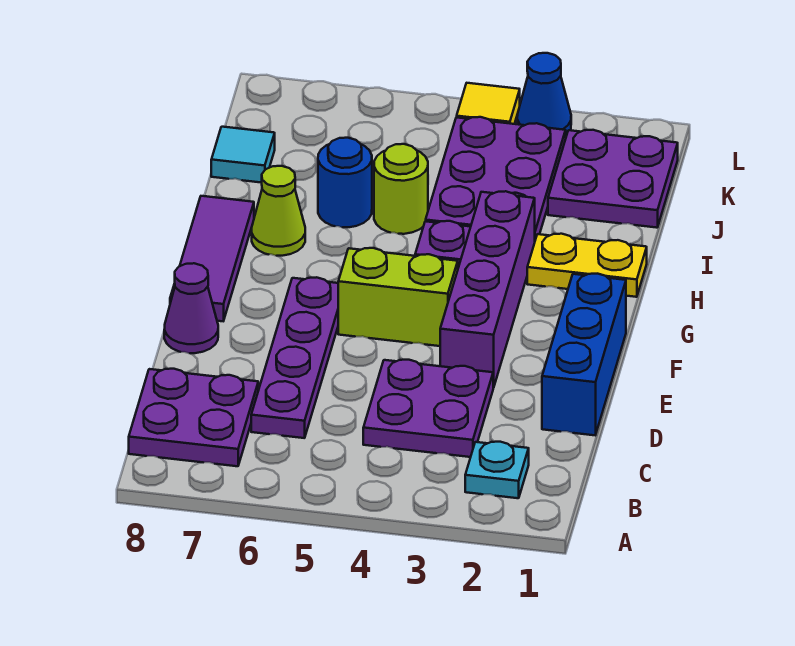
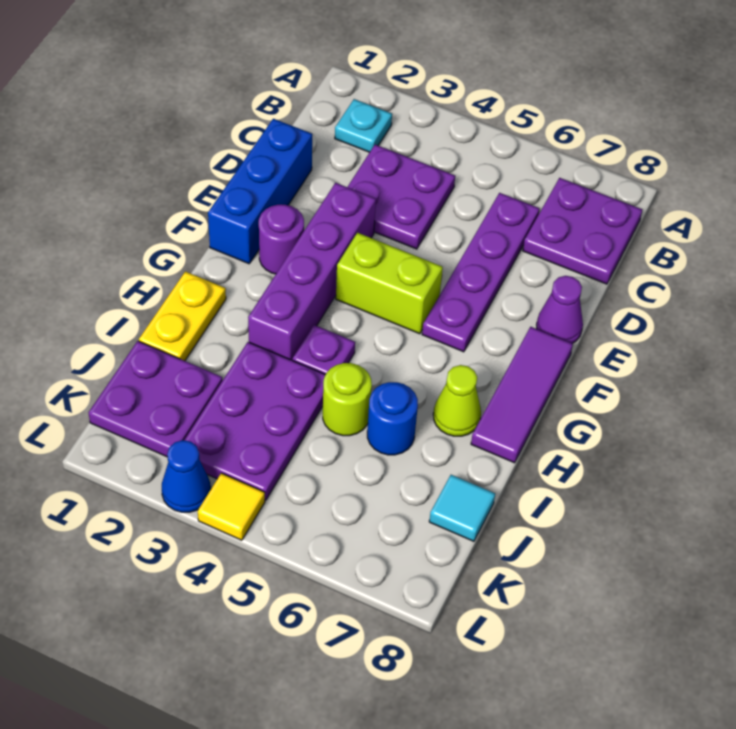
none -> purple 1x1 round brick [259,204,304,274]
yellow 1x2 plate [527,234,647,297] -> yellow 1x2 plate turned to [139,271,226,361]

